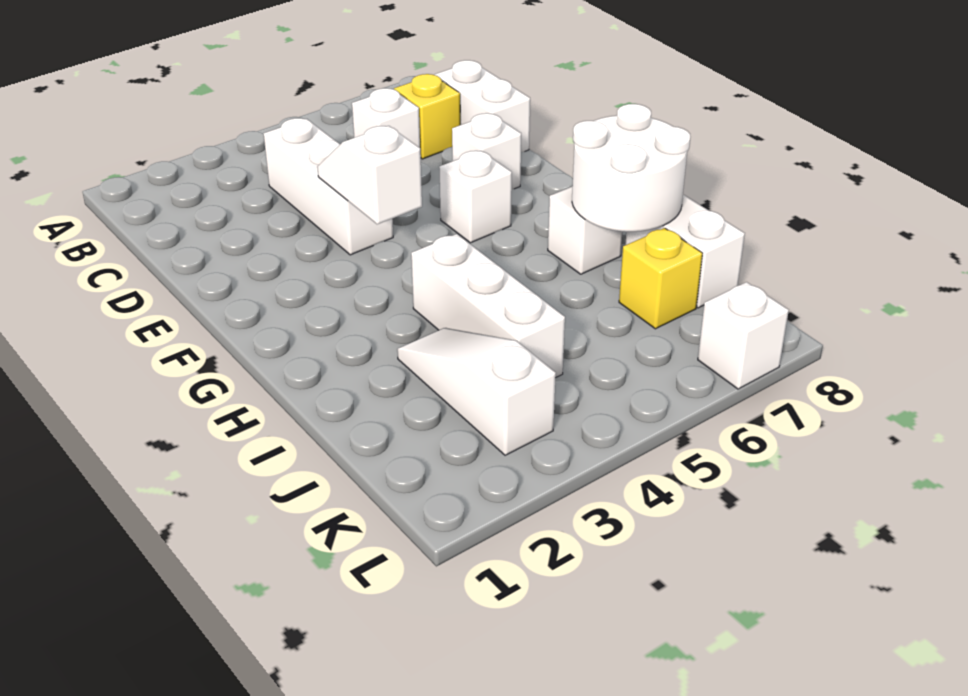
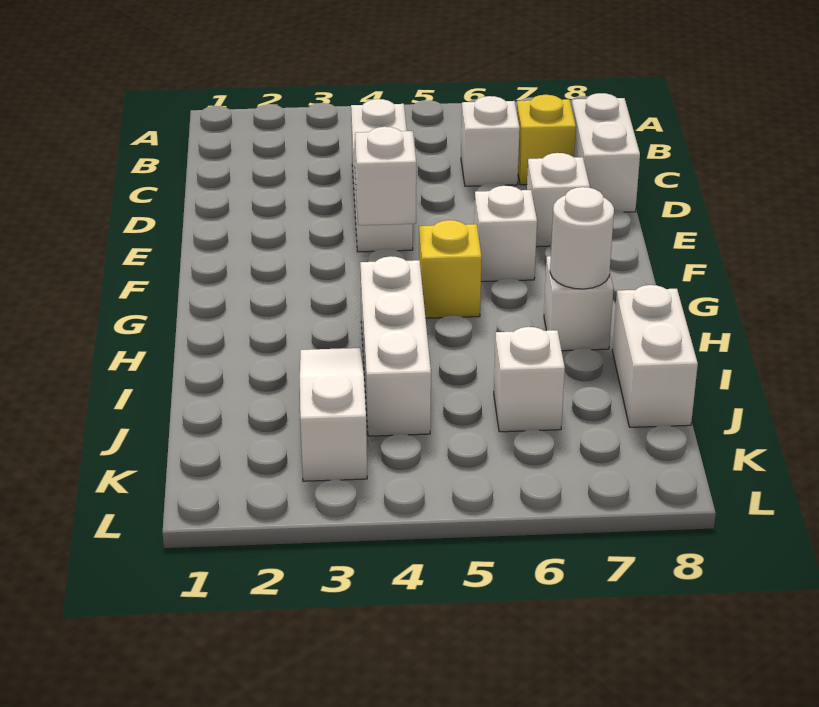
white 2x2 round brick [572,104,690,232] -> white 1x1 round brick [550,187,614,289]
yellow 1x1 brick [619,228,702,329] -> yellow 1x1 brick moved to [419,220,482,318]
white 1x1 brick [698,282,789,389] -> white 1x1 brick moved to [494,327,565,432]

